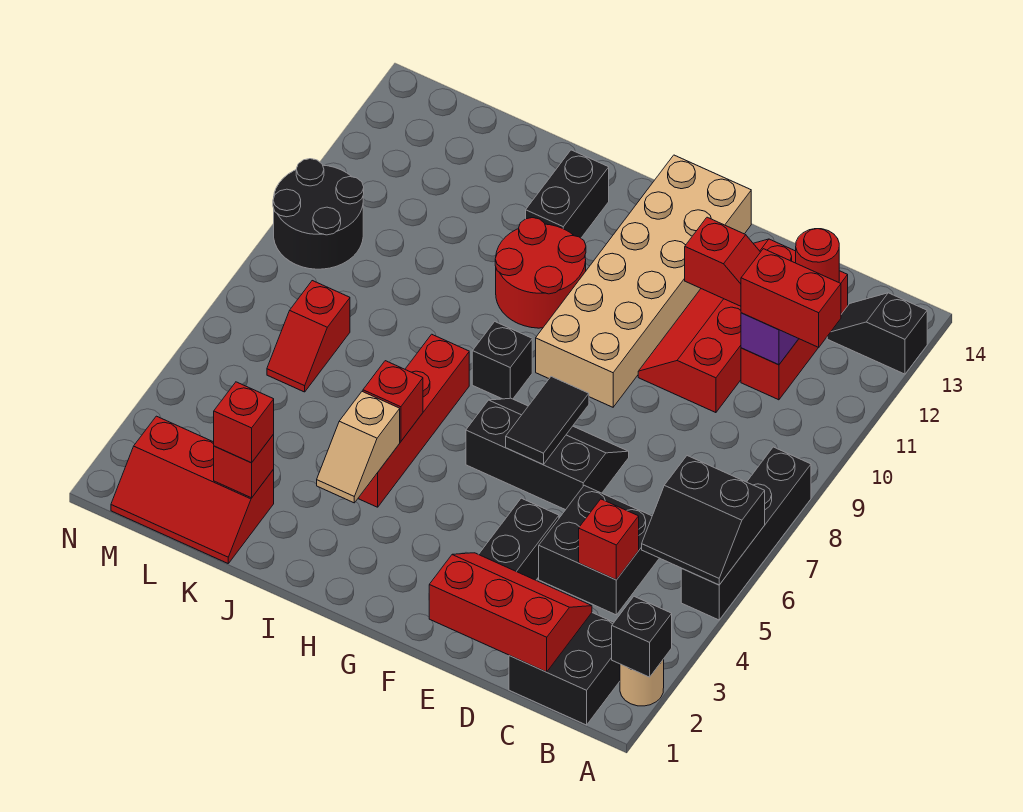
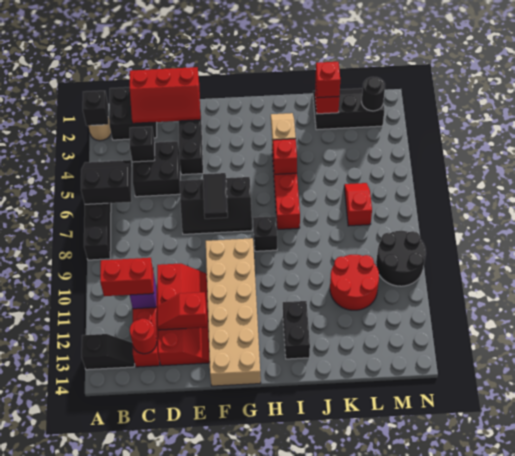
red 1x1 brick [579,499,639,580] -> black 1x1 brick [130,127,155,162]
red 2x2 round brick [495,218,586,328] -> red 2x2 round brick moved to [330,255,379,310]
red 2x3 slope [111,416,274,563] -> black 2x3 slope [313,88,384,130]
none -> black 1x1 round brick [362,77,385,111]

